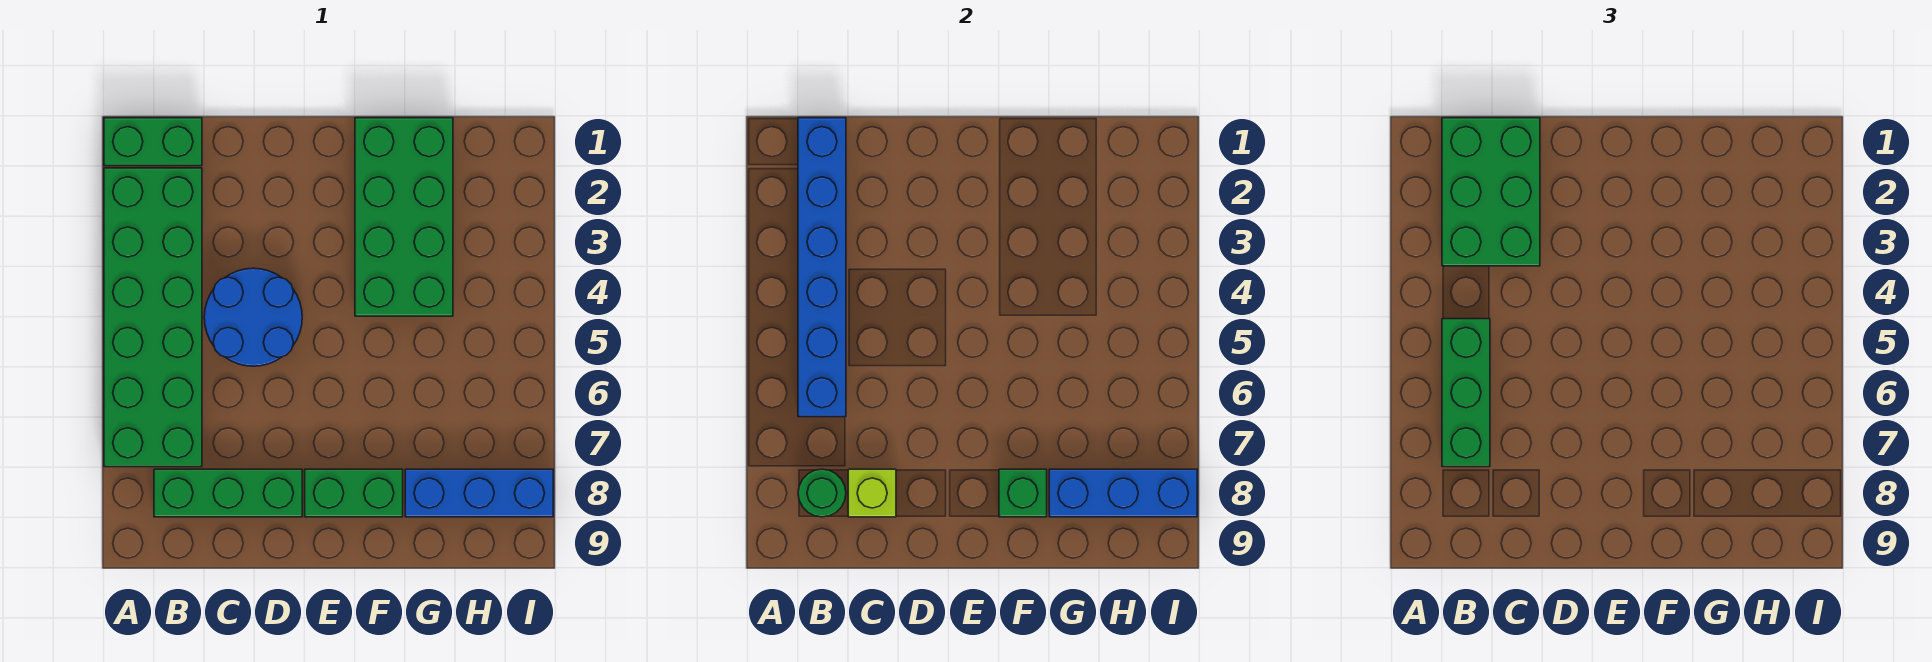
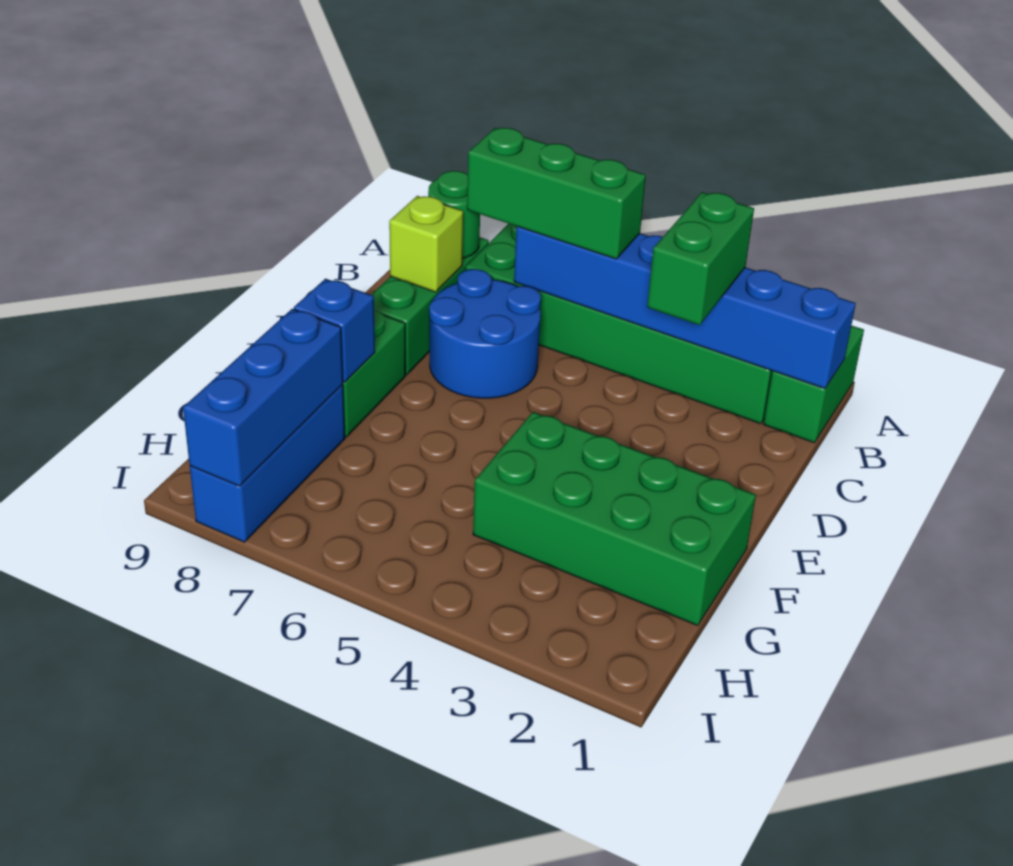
green 2x3 brick [1442,118,1540,266] -> green 1x2 brick [647,192,754,325]
blue 2x2 round brick [204,268,302,366] -> blue 2x2 round brick moved to [429,269,541,398]
green 1x1 brick [999,469,1047,517] -> blue 1x1 brick [294,279,375,382]

